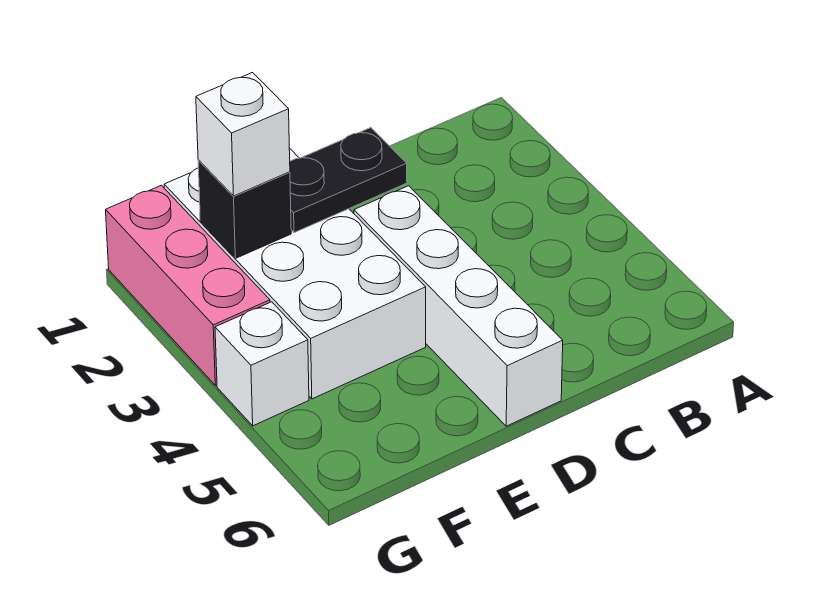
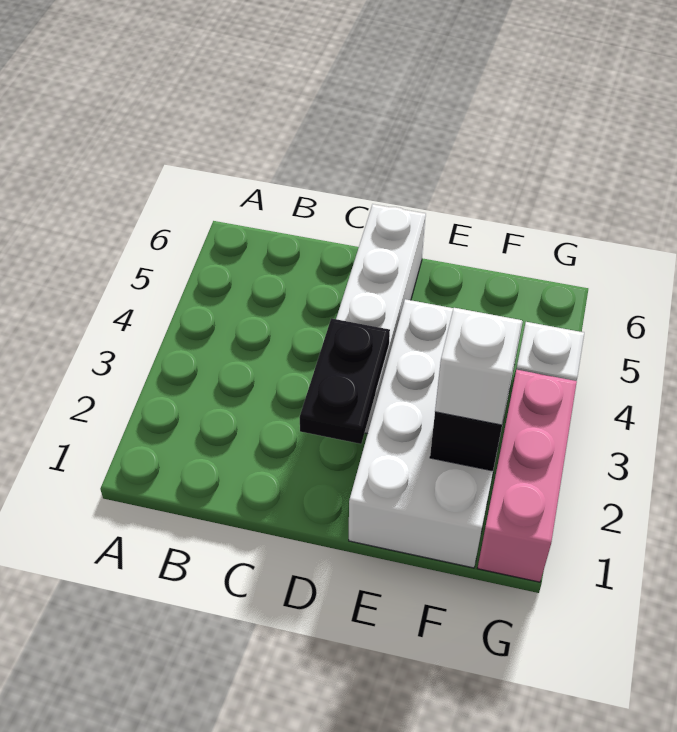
black 1x2 plate [290,128,407,233] -> black 1x2 plate turned to [300,318,390,444]

